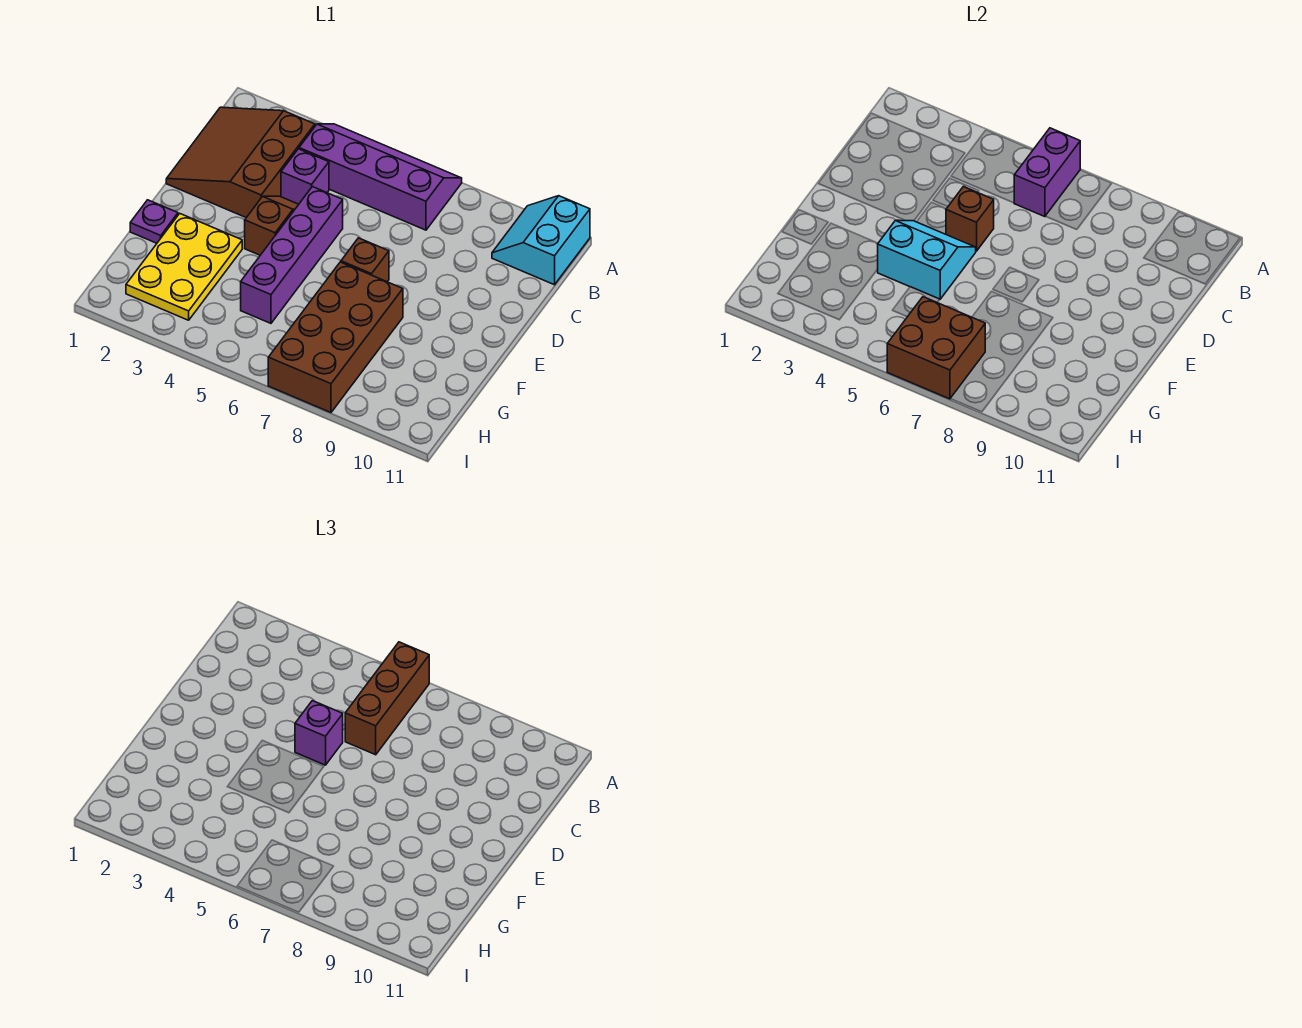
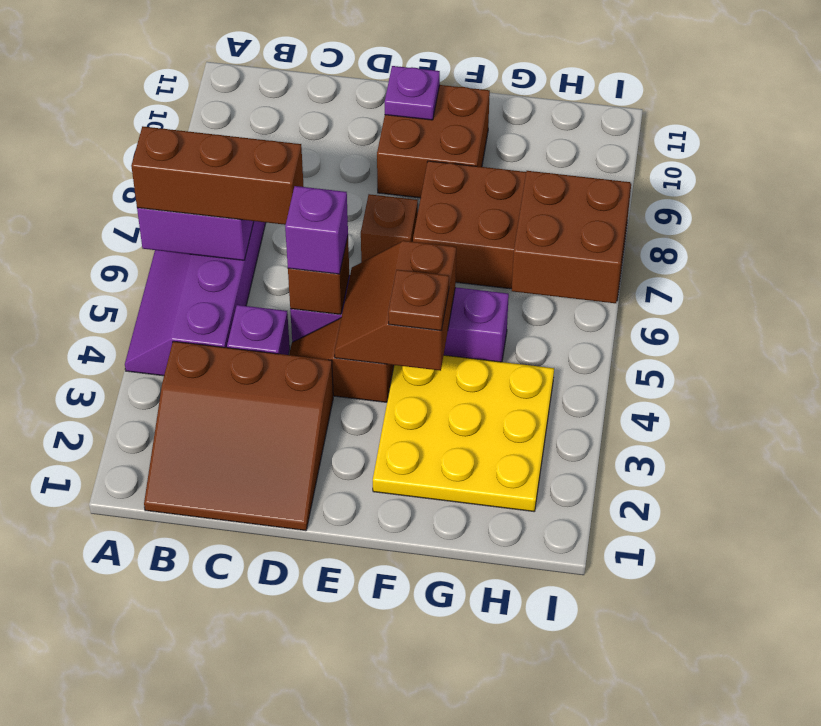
cyan 2x2 slope [492,196,590,285] -> none
cyan 2x2 slope [877,220,976,299] -> brown 2x2 slope [335,241,456,371]
none -> brown 2x2 brick [377,85,490,198]
purple 1x1 plate [130,200,178,243] -> purple 1x1 plate moved to [385,66,440,120]
yellow 2x3 plate [126,214,242,320] -> yellow 3x3 plate [373,355,554,512]
none -> brown 1x1 plate [388,270,449,331]

